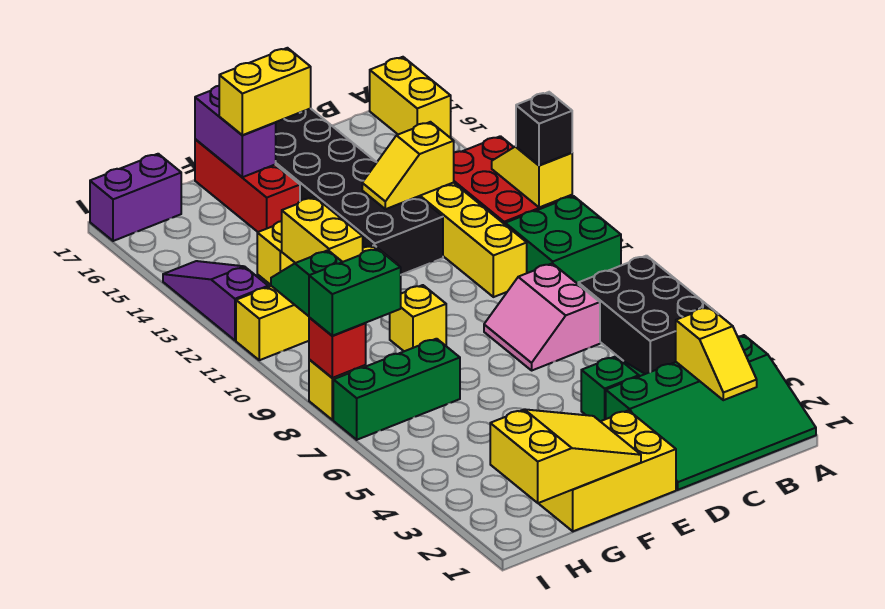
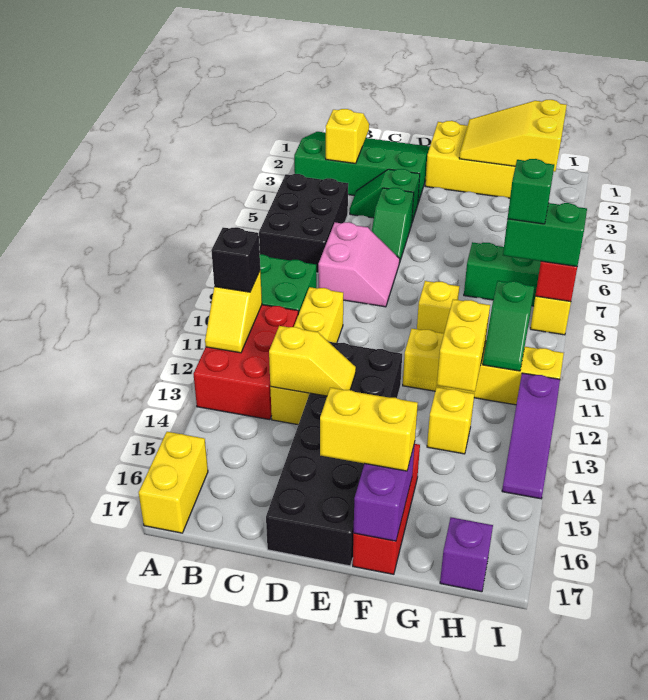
none -> green 1x2 slope [372,188,414,263]
none -> green 1x1 brick [508,159,554,224]
purple 1x2 brick [90,154,181,241] -> purple 1x1 brick [440,517,493,592]

